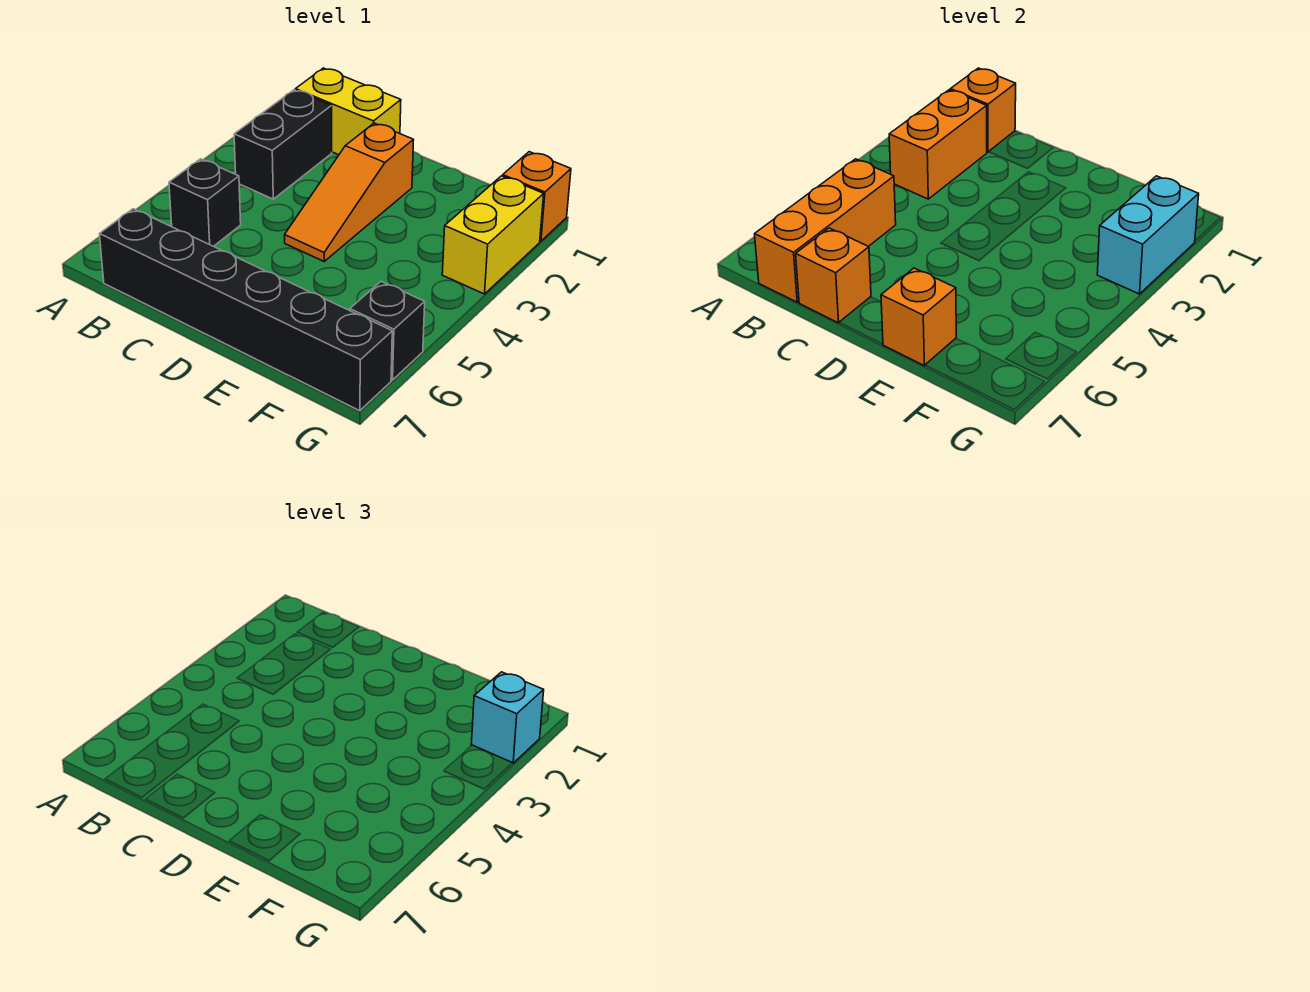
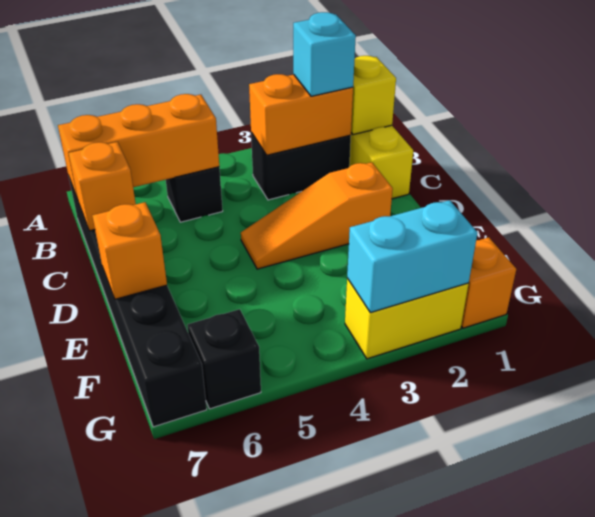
orange 1x1 brick [950,68,1016,152] -> yellow 1x1 brick [351,56,396,135]
cyan 1x1 brick [471,672,544,763] -> cyan 1x1 brick moved to [293,12,356,96]

